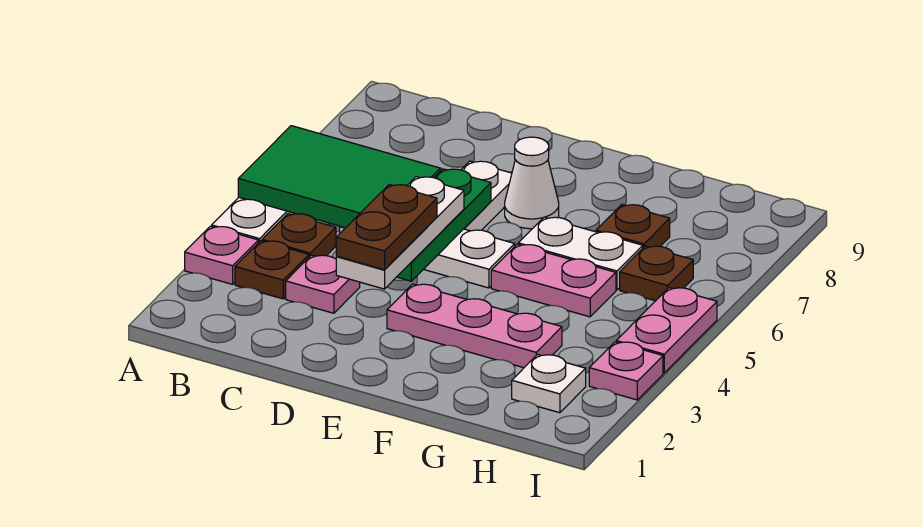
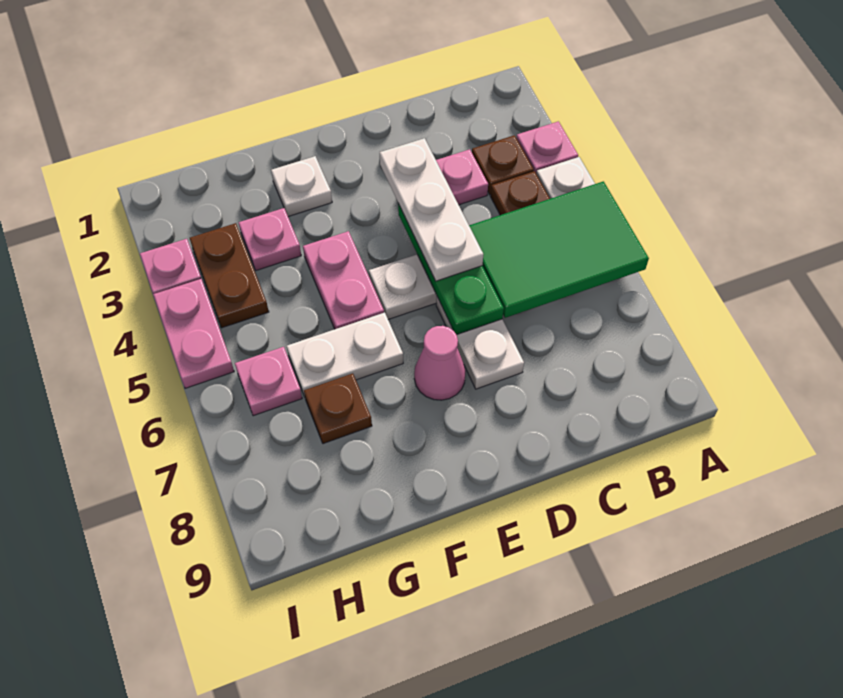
brown 1x2 plate [336,185,437,270] -> brown 1x2 plate moved to [190,223,269,328]
pink 1x3 plate [387,284,562,368] -> pink 1x1 plate [239,208,301,270]
white 1x1 cone [505,137,559,229] -> pink 1x1 cone [414,326,466,400]
pink 1x2 plate [491,244,616,317] -> pink 1x2 plate turned to [303,231,384,329]
white 1x1 plate [512,355,586,413] -> white 1x1 plate moved to [271,156,332,217]
brown 1x1 plate [620,246,693,301] -> pink 1x1 plate [235,347,302,416]

